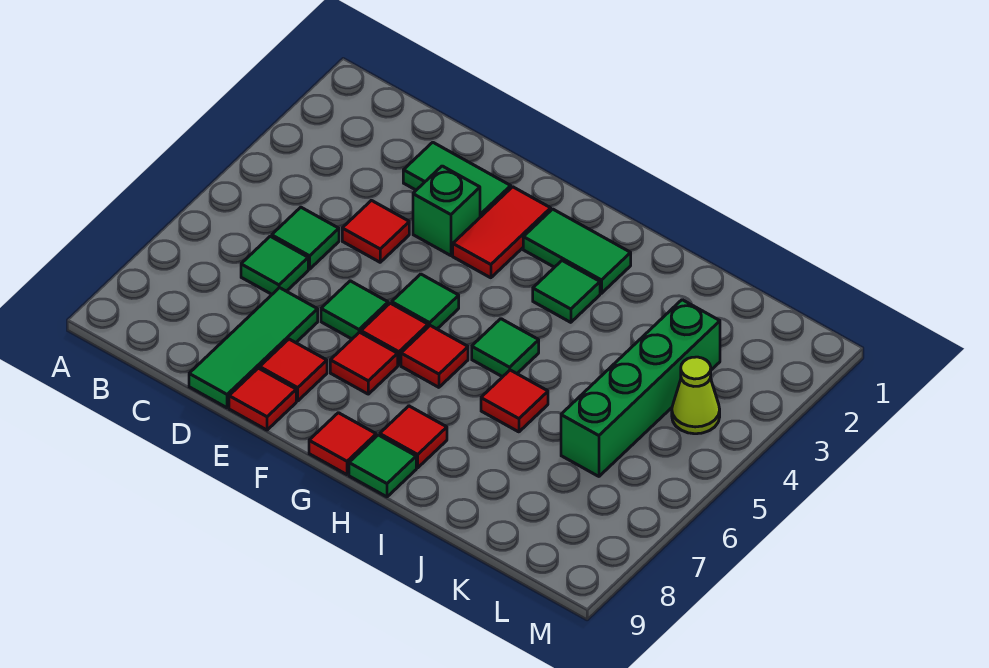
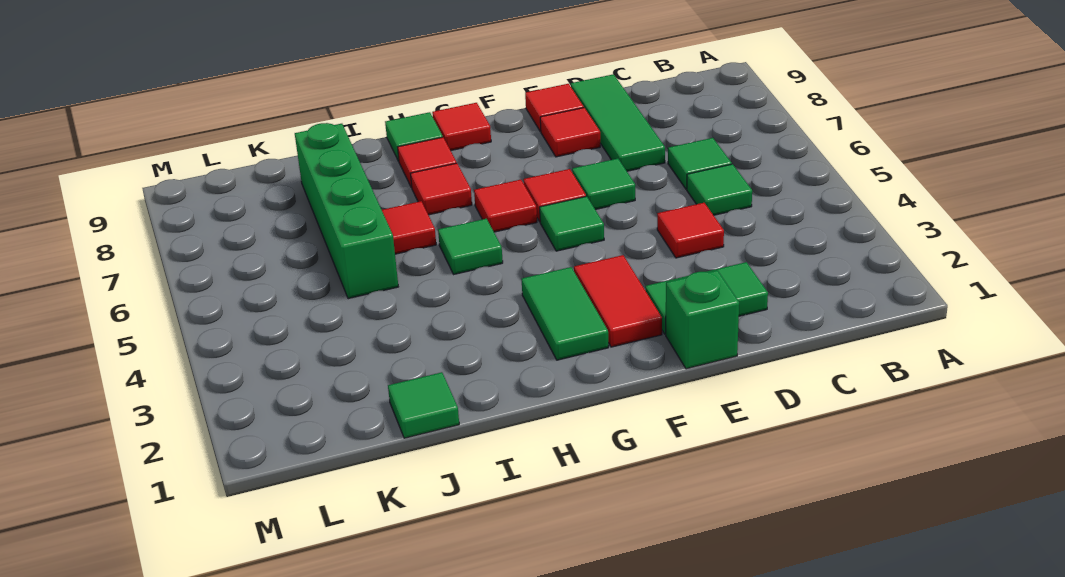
green 1x1 brick [413,166,480,256] -> green 1x1 brick moved to [666,270,739,369]
red 1x1 tile [330,332,398,394] -> red 1x1 tile moved to [410,163,472,215]
green 1x2 tile [523,209,631,293] -> green 1x2 tile turned to [522,267,608,360]
green 1x1 tile [533,261,600,322] -> green 1x1 tile moved to [388,372,459,438]
green 1x4 brick [561,300,720,476] -> green 1x4 brick moved to [295,123,398,299]
lime 1x1 cone [672,357,720,434] -> none

